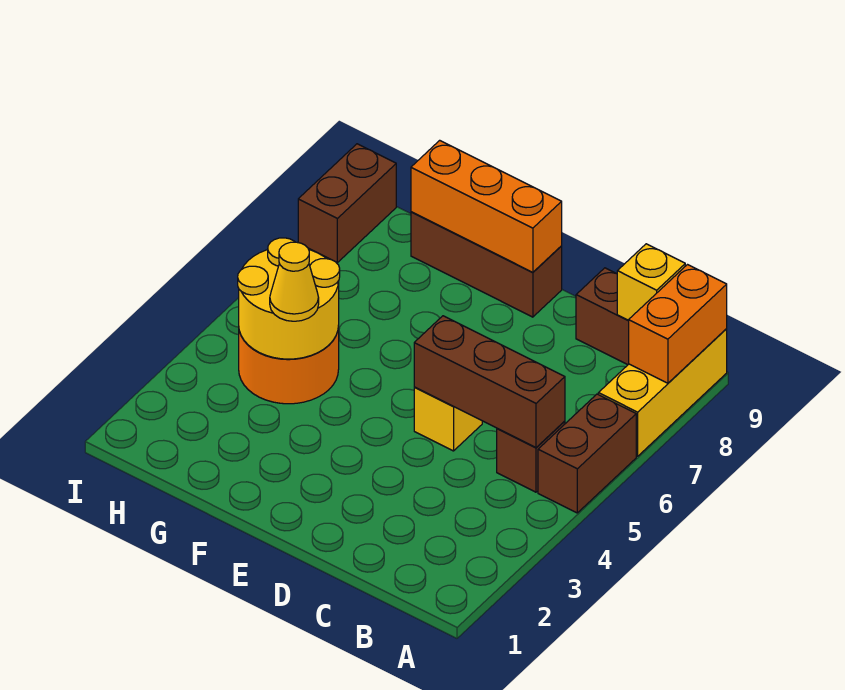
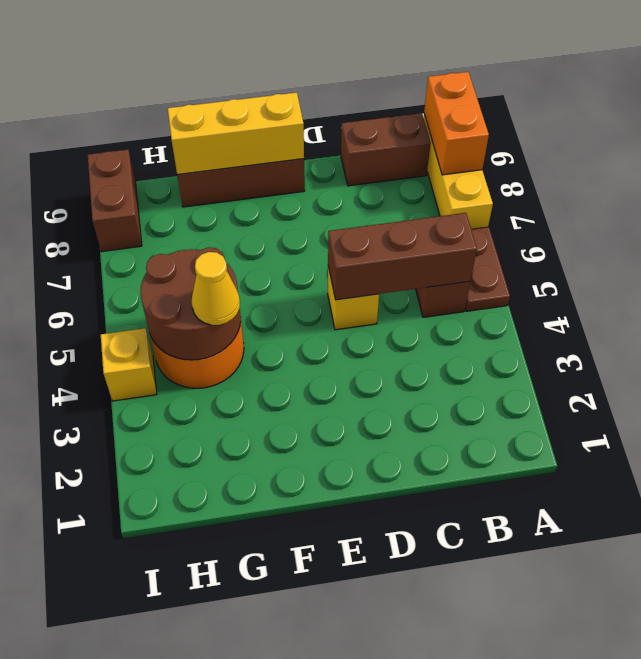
brown 1x2 brick [538,394,636,513] -> brown 1x2 plate [465,227,510,311]
yellow 1x1 brick [617,244,685,320] -> yellow 1x1 brick moved to [101,328,157,401]
orange 1x3 brick [411,140,562,273] -> yellow 1x3 brick [168,92,304,174]
yellow 2x2 round brick [238,238,340,359] -> brown 2x2 round brick [141,247,241,360]

